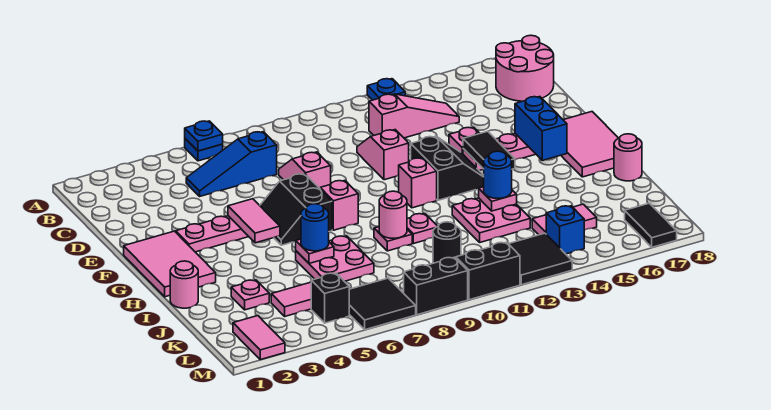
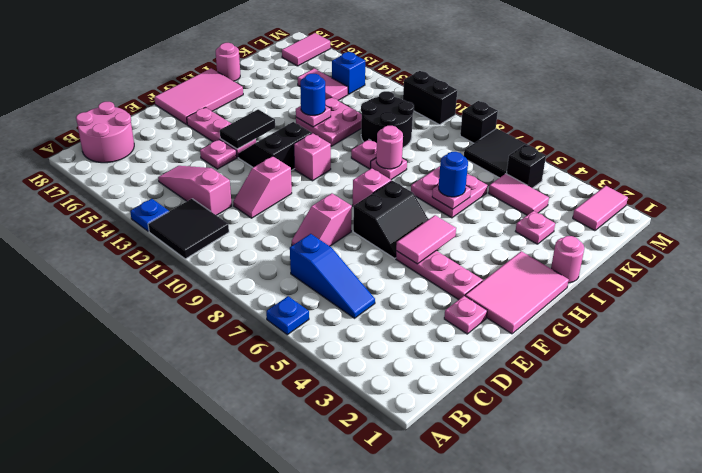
blue 1x1 plate [185,121,223,151] -> none
none -> pink 1x1 plate [444,296,487,334]
blue 1x2 brick [515,97,567,160] -> none
black 1x1 round brick [433,222,461,263] -> black 2x2 round brick [361,91,414,148]
black 2x2 tile [509,233,572,285] -> black 2x2 tile moved to [148,199,229,259]
black 1x2 tile [625,203,677,247] -> pink 1x2 tile [282,33,330,66]
black 1x2 brick [404,257,468,315] -> black 1x1 brick [460,101,498,143]

